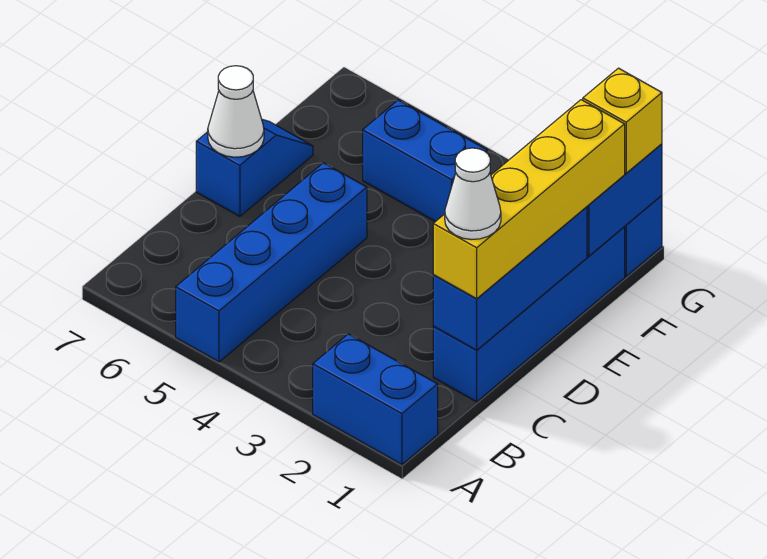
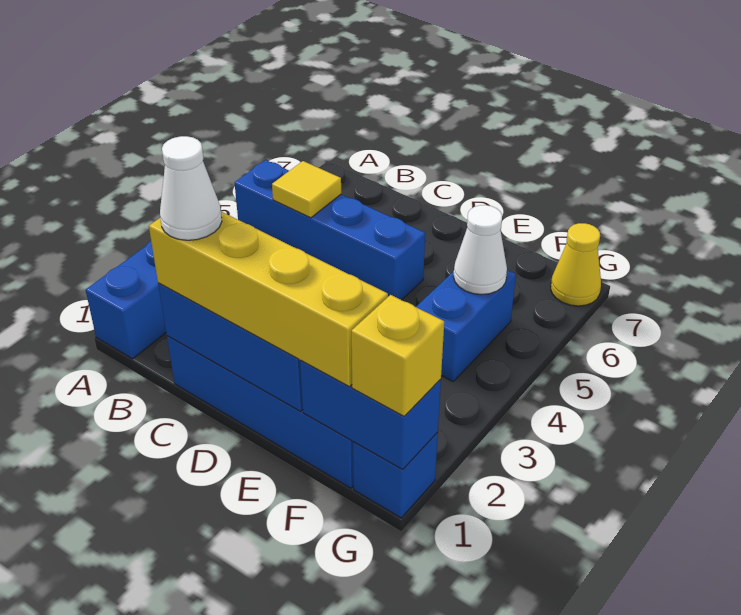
none -> yellow 1x1 tile [272,161,341,218]
blue 1x2 slope [196,119,313,216] -> none
white 1x1 cone [208,66,264,157] -> white 1x1 cone moved to [453,205,507,295]
none -> yellow 1x1 cone [551,223,601,306]

